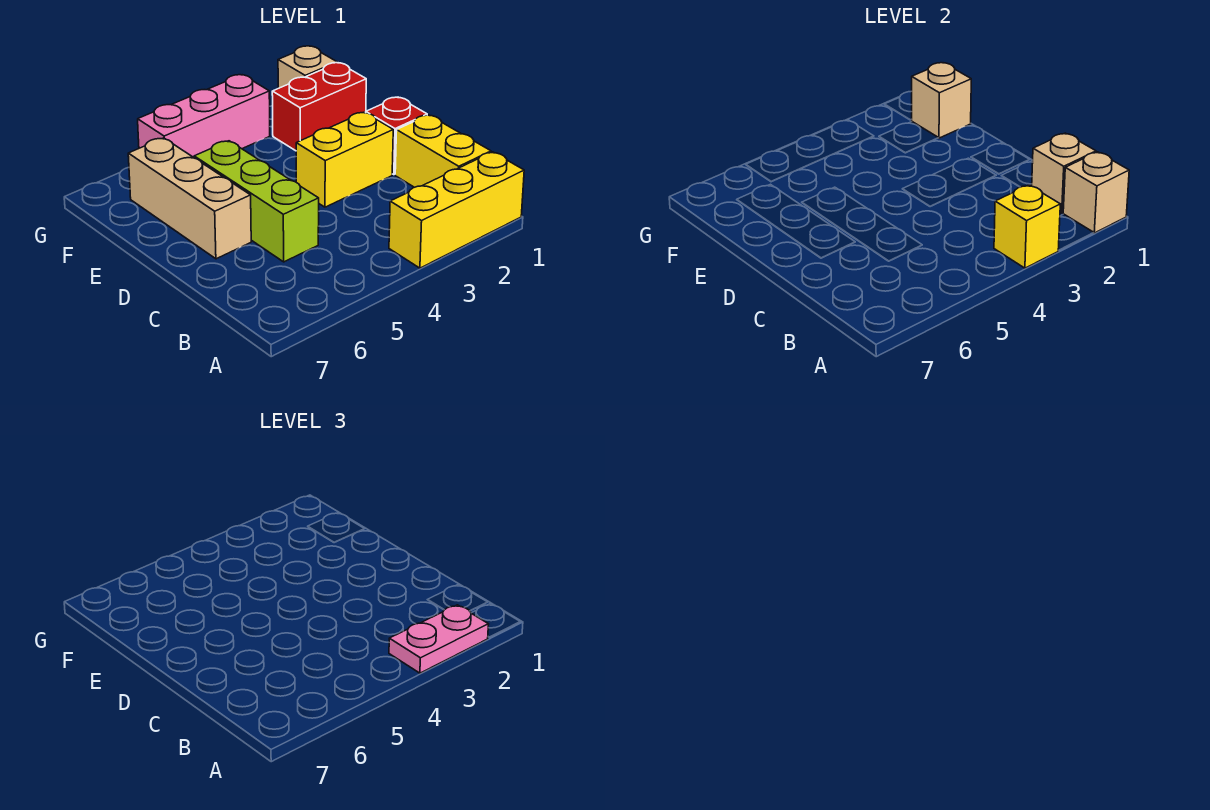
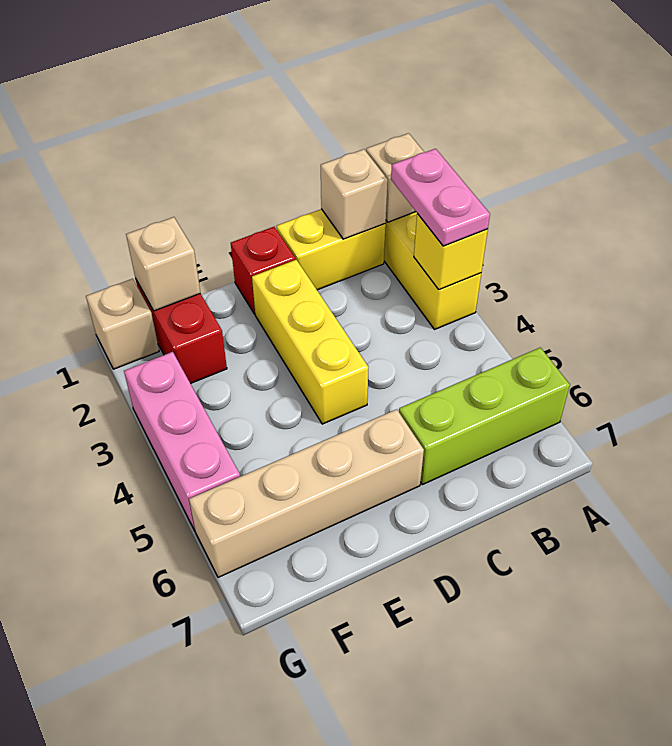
lime 1x3 brick [194,141,319,262] -> lime 1x3 brick moved to [399,348,570,485]
yellow 1x2 brick [296,112,393,207] -> yellow 1x3 brick [252,260,369,424]
tan 1x3 brick [128,138,251,259] -> tan 1x4 brick [189,409,424,578]

